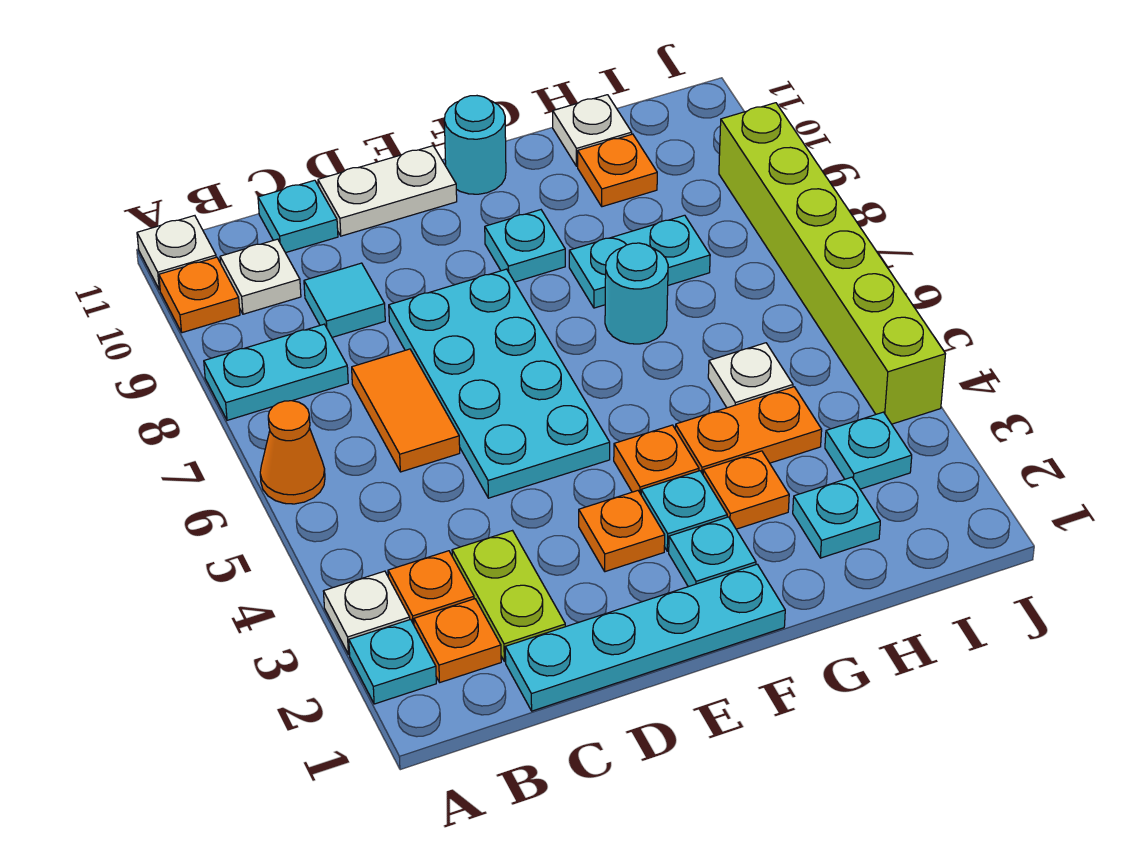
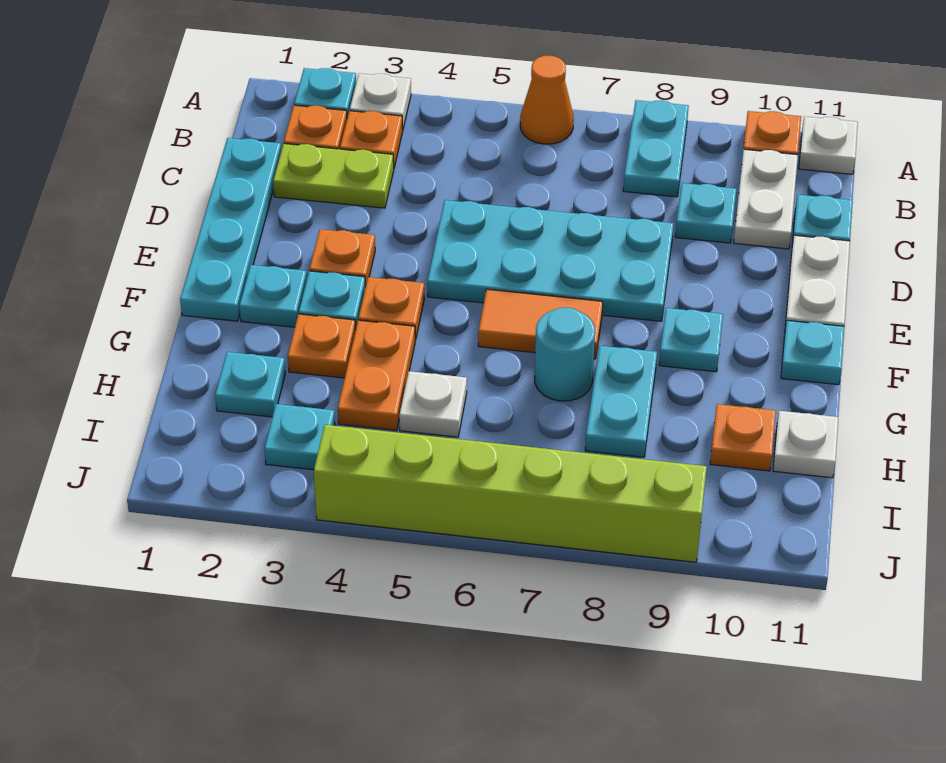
white 1x1 plate [220,239,301,314] -> white 1x2 plate [734,149,798,249]
orange 1x2 tile [352,349,460,472] -> orange 1x2 tile moved to [478,289,603,359]
cyan 1x1 tile [304,263,385,337] -> cyan 1x1 plate [675,183,736,243]
cyan 1x1 round brick [444,96,506,194] -> cyan 1x1 plate [781,320,844,385]

